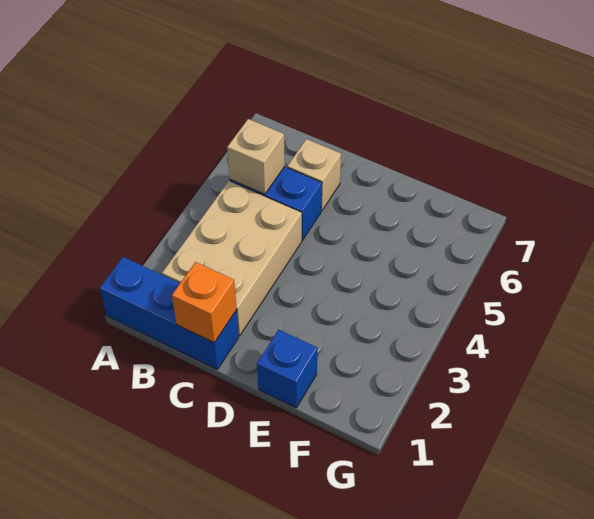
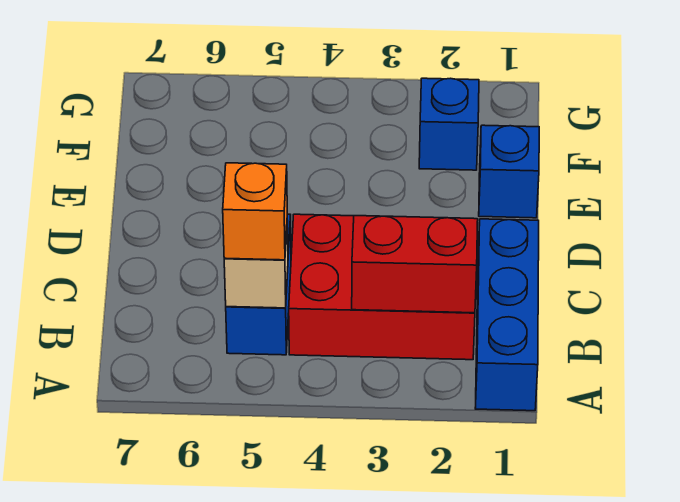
tan 2x3 brick [162,181,302,336] -> red 2x3 brick [289,214,475,360]
none -> red 1x2 brick [352,216,478,313]
orange 1x1 brick [172,262,237,342] -> orange 1x1 brick moved to [223,163,287,260]
tan 1x1 brick [287,139,341,211] -> none
none -> blue 1x1 brick [419,78,479,170]

